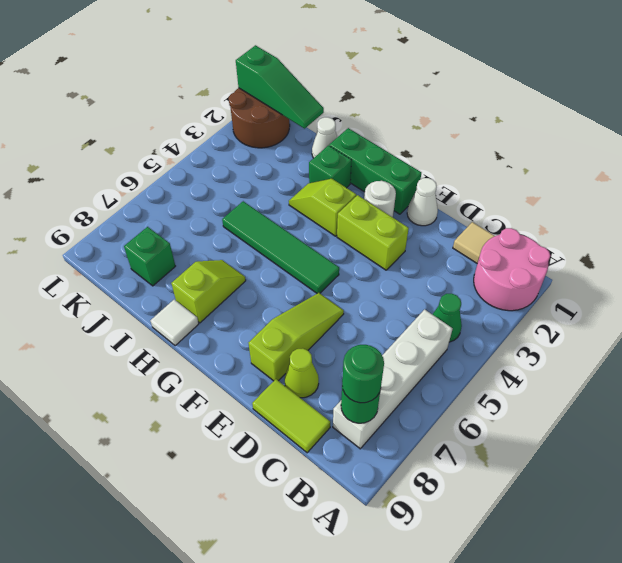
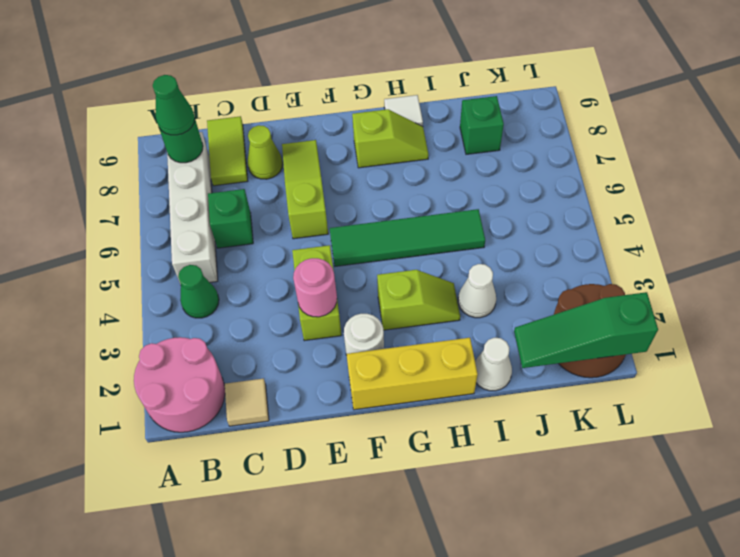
green 1x1 round brick [342,345,384,403] -> green 1x1 cone [153,75,195,135]
lime 1x2 tile [252,379,330,453] -> lime 1x2 tile turned to [207,116,248,186]
white 1x1 cone [407,178,438,226] -> white 1x1 cone moved to [458,264,496,318]
lime 1x2 brick [337,195,409,270] -> lime 1x2 brick turned to [292,245,342,341]
none -> pink 1x1 round brick [293,258,337,317]
lime 1x3 slope [248,293,344,381] -> lime 1x3 slope turned to [282,140,328,239]
green 1x3 brick [329,128,421,214] -> yellow 1x3 brick [346,338,478,410]
green 1x1 brick [309,145,351,188] -> green 1x1 brick moved to [208,189,253,248]
lime 1x2 slope [171,260,246,323] -> lime 1x2 slope turned to [352,109,429,168]

